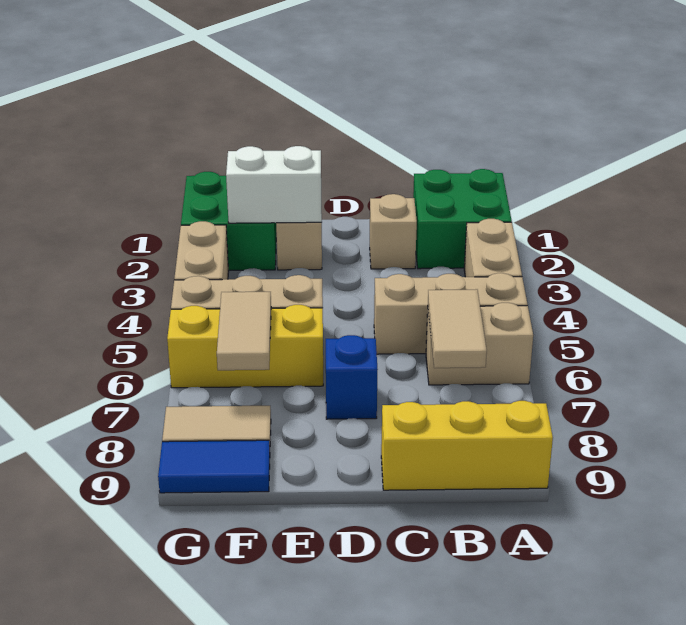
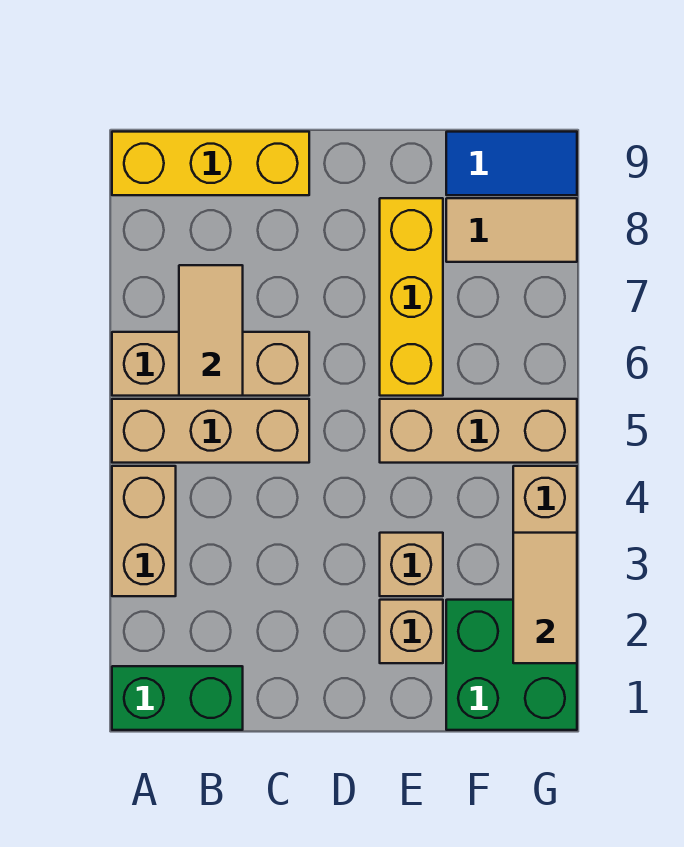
green 2x2 brick [413,169,512,269] -> green 1x2 brick [112,666,243,730]
tan 1x2 brick [426,303,533,385] -> tan 1x3 brick [112,332,309,396]
tan 1x1 brick [370,194,417,269] -> tan 1x1 brick moved to [380,533,443,596]
blue 1x1 brick [326,335,378,419] -> none
white 1x2 brick [226,146,322,223] -> none
yellow 1x3 brick [167,305,323,388] -> yellow 1x3 brick turned to [380,198,443,396]
tan 1x2 tile [217,292,271,370] -> tan 1x2 tile moved to [513,533,577,663]

